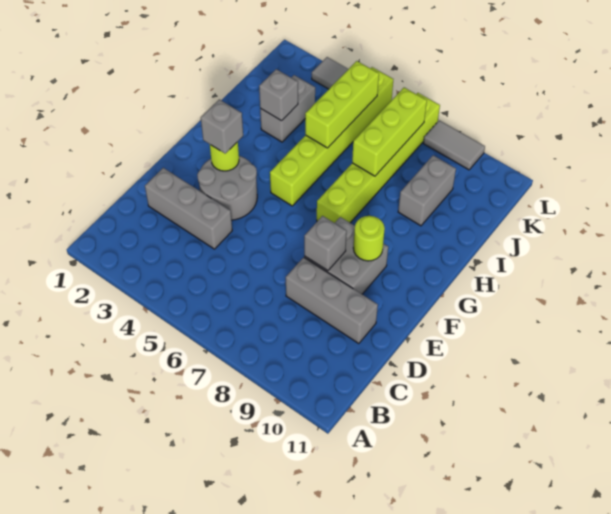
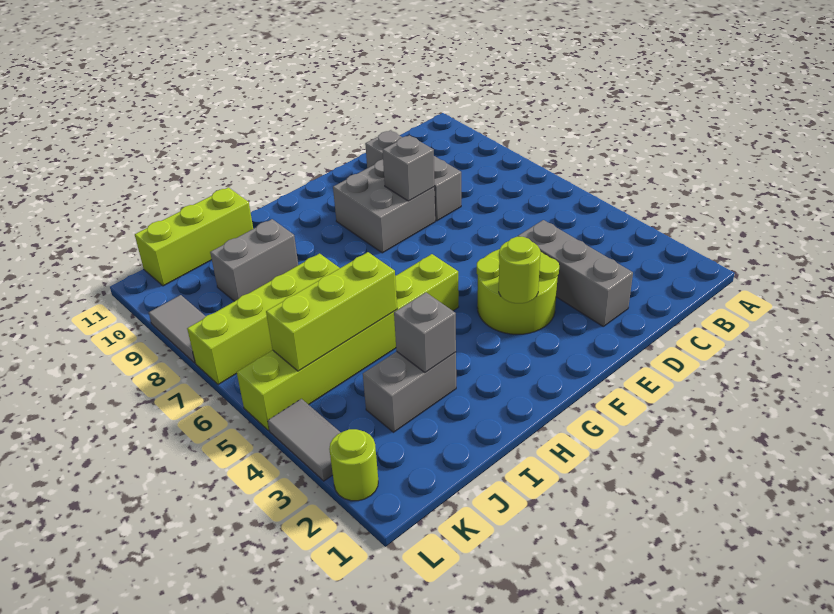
grey 2x2 round brick [197,156,257,220] -> lime 2x2 round brick [477,249,559,334]
grey 1x1 brick [201,99,243,153] -> none
lime 1x1 round brick [353,216,385,261] -> lime 1x1 round brick moved to [329,429,378,501]
lime 1x6 brick [317,93,440,223] -> lime 1x4 brick [187,254,339,385]
lime 1x3 brick [352,88,427,176] -> lime 1x3 brick moved to [135,187,253,286]

